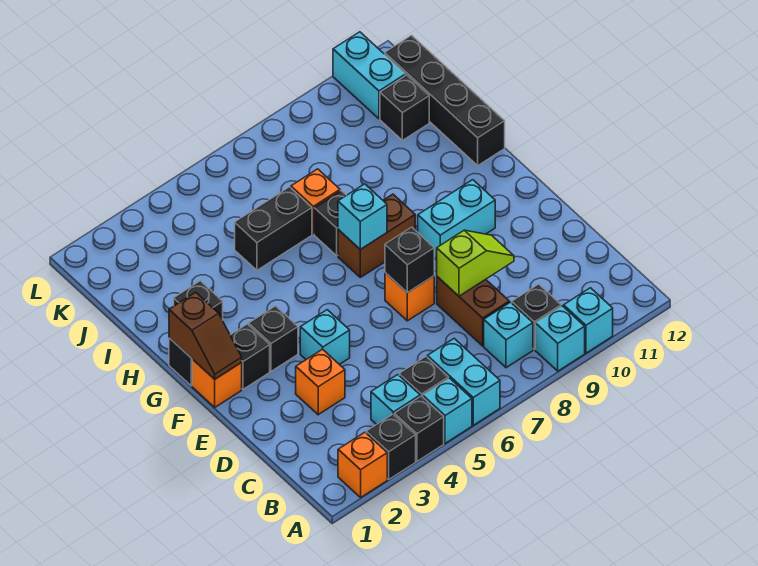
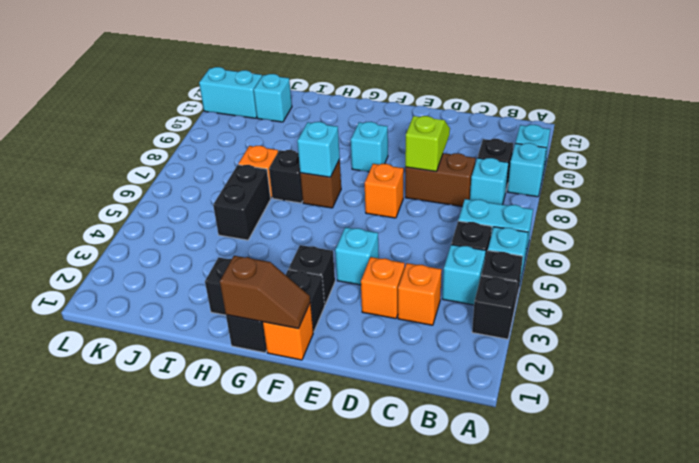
orange 1x1 brick [338,432,387,497] -> orange 1x1 brick moved to [398,263,442,325]
black 1x1 brick [385,227,434,293] -> none
cyan 1x2 brick [418,180,495,260] -> cyan 1x1 brick [351,122,388,172]
brown 1x2 brick [338,194,415,277] -> brown 1x1 brick [300,160,341,208]
black 1x4 brick [385,35,505,165] -> none
black 1x1 brick [380,75,429,140] -> cyan 1x1 brick [254,74,292,122]

